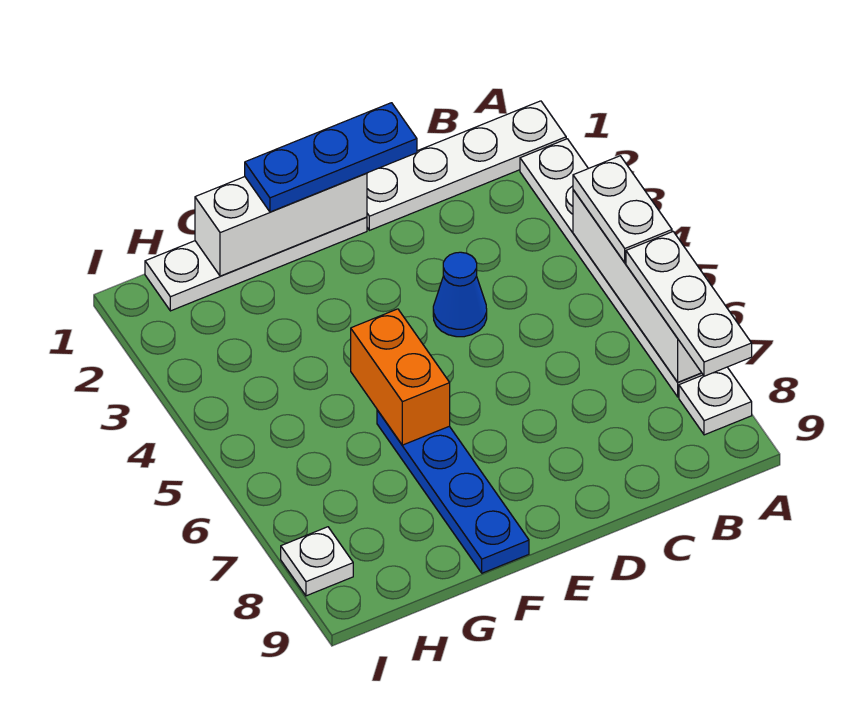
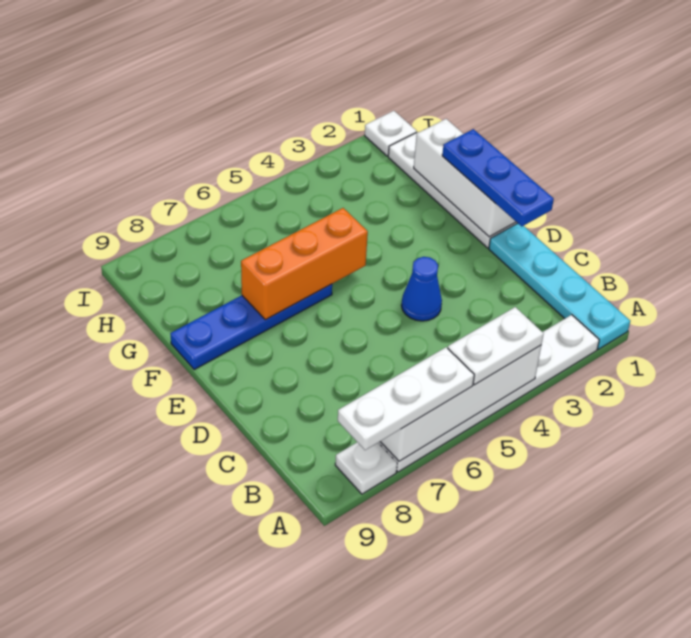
white 1x4 plate [367,101,566,230] -> cyan 1x4 plate [489,223,630,349]
orange 1x2 brick [351,309,450,445] -> orange 1x3 brick [241,208,368,320]
white 1x1 plate [281,527,353,596] -> white 1x1 plate moved to [365,111,417,156]

